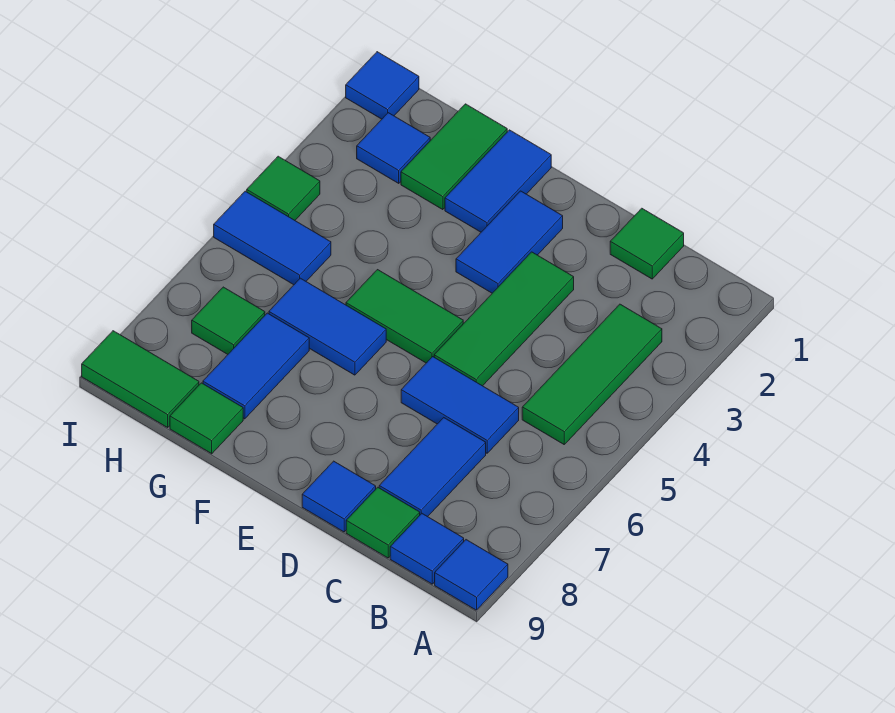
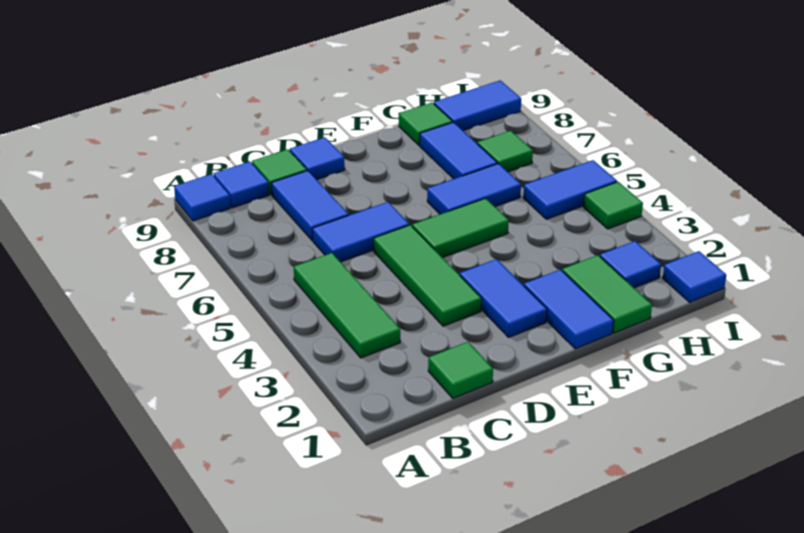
green 1x2 tile [82,331,199,427] -> blue 1x2 tile [434,80,521,131]

